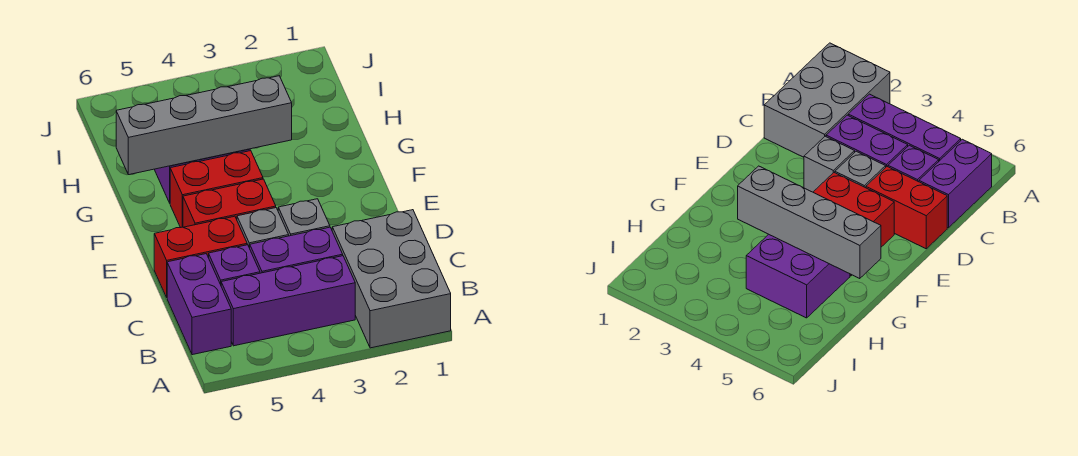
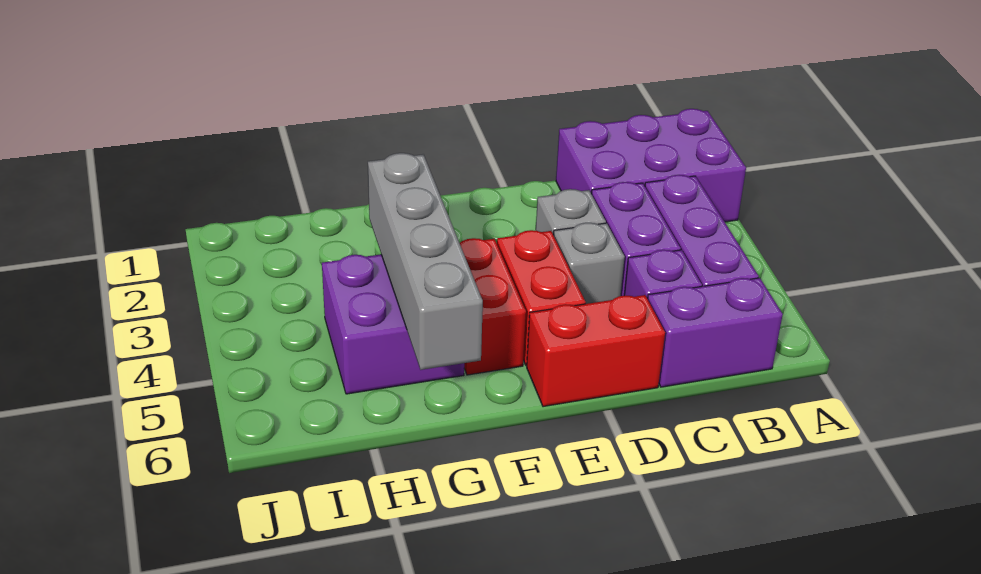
grey 2x3 brick [332,210,451,348] -> purple 2x3 brick [556,109,746,222]
red 1x2 brick [154,216,247,297] -> red 1x2 brick turned to [527,295,665,407]

